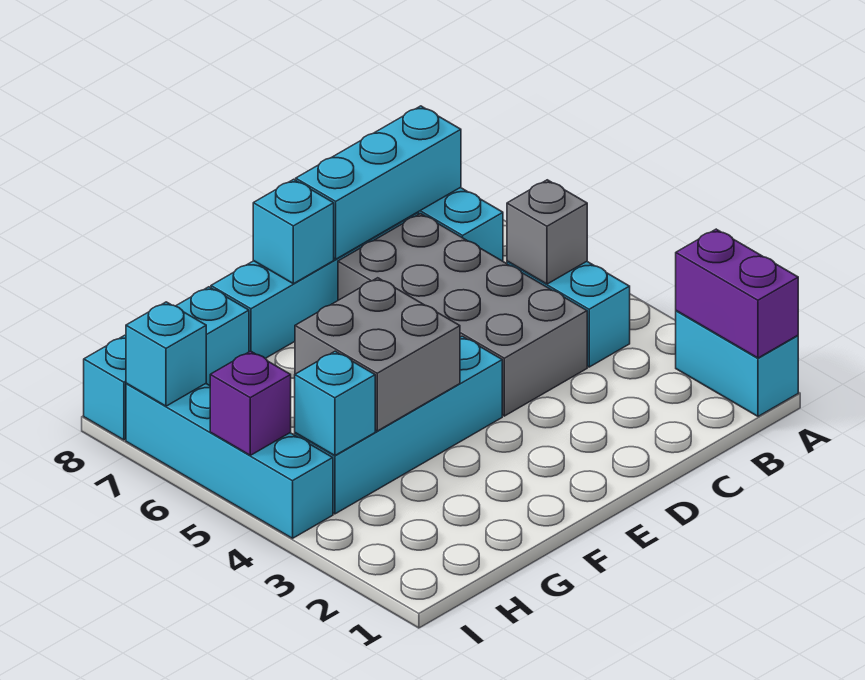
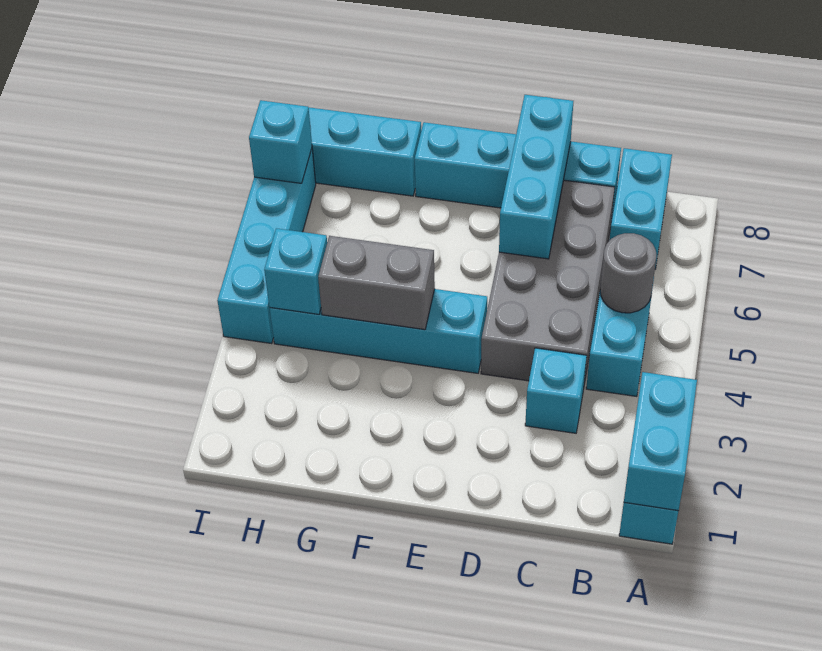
purple 1x2 brick [676,229,798,358] -> cyan 1x2 brick [624,372,697,511]
grey 1x1 brick [507,180,587,284] -> grey 1x1 round brick [600,233,656,313]
cyan 1x3 brick [296,106,461,259] -> cyan 1x3 brick turned to [499,95,573,259]
cyan 1x1 brick [253,179,334,284] -> cyan 1x1 brick moved to [525,348,587,433]
grey 2x2 brick [295,278,460,431] -> grey 1x2 brick [318,236,435,330]
purple 1x1 brick [210,351,291,455] -> none

